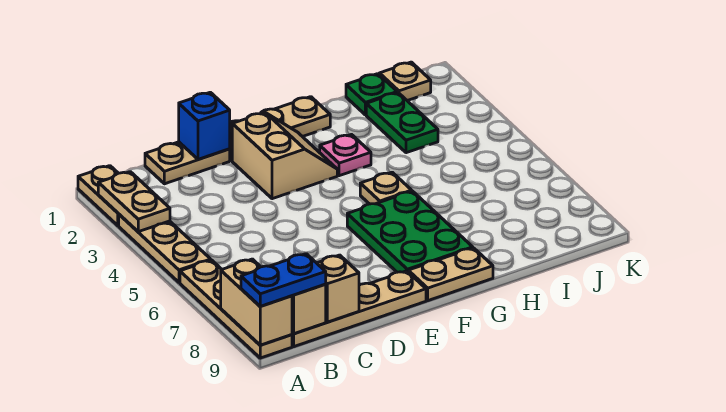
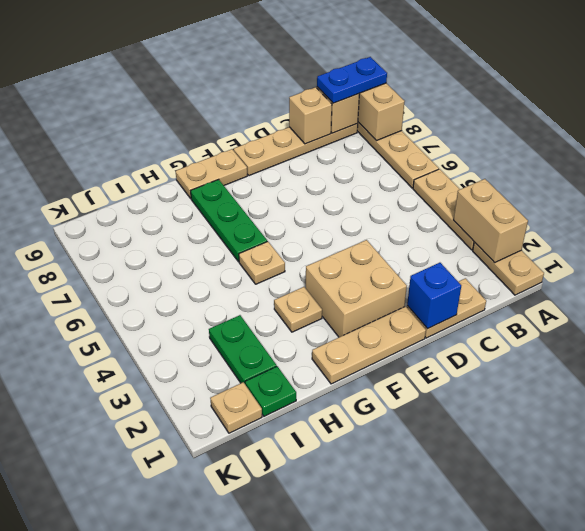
tan 1x2 plate [98,172,170,232] -> tan 1x2 brick [454,179,528,263]
tan 2x2 slope [232,112,337,199] -> tan 2x2 brick [306,240,407,337]
green 2x3 plate [347,191,473,272] -> green 1x3 plate [191,179,267,262]
pink 1x1 plate [320,135,371,176] -> tan 1x1 plate [274,287,322,332]

